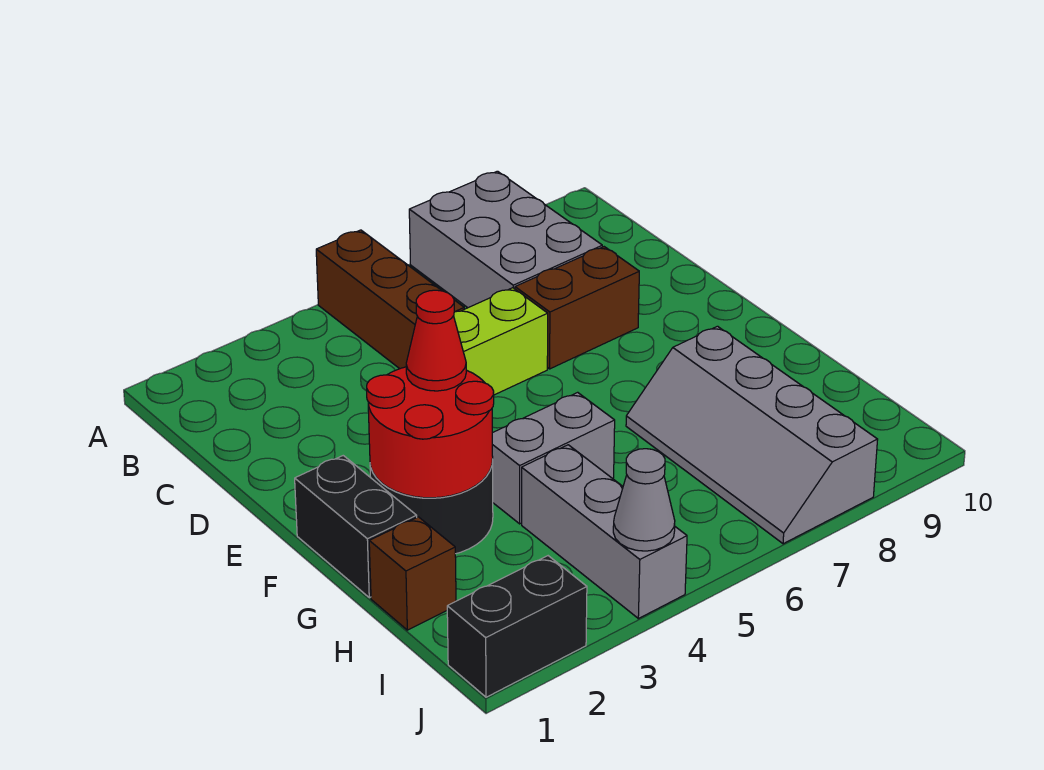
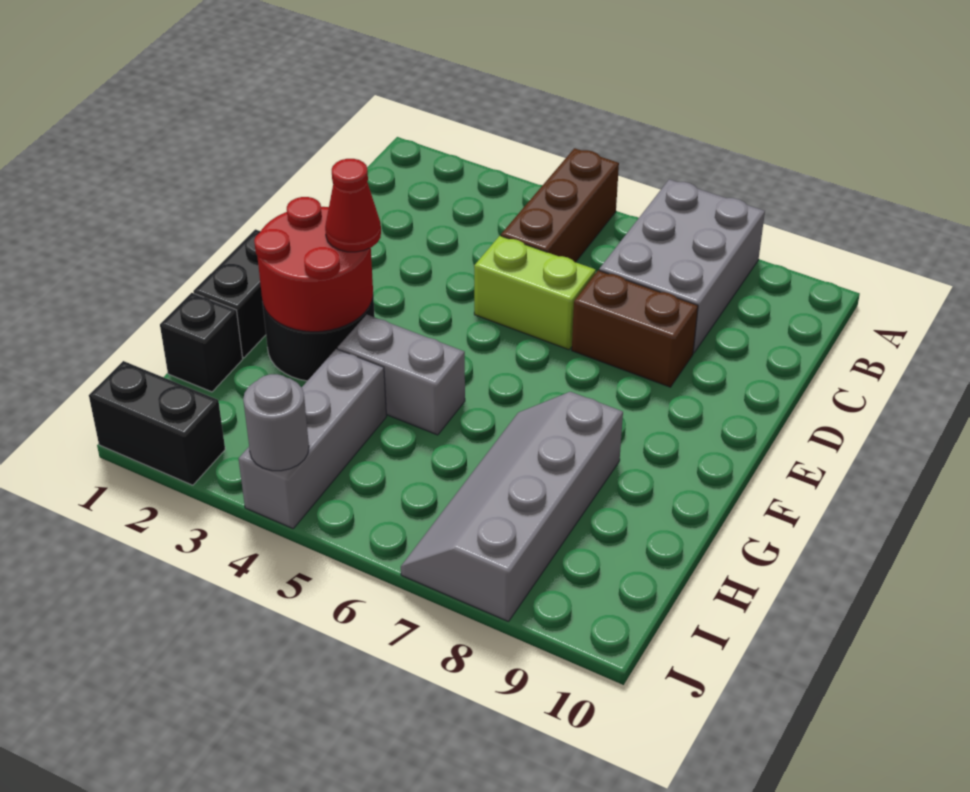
brown 1x1 brick [369,517,456,630] -> black 1x1 brick [160,293,243,392]
grey 1x1 cone [613,449,675,551] -> grey 1x1 round brick [243,374,309,471]

